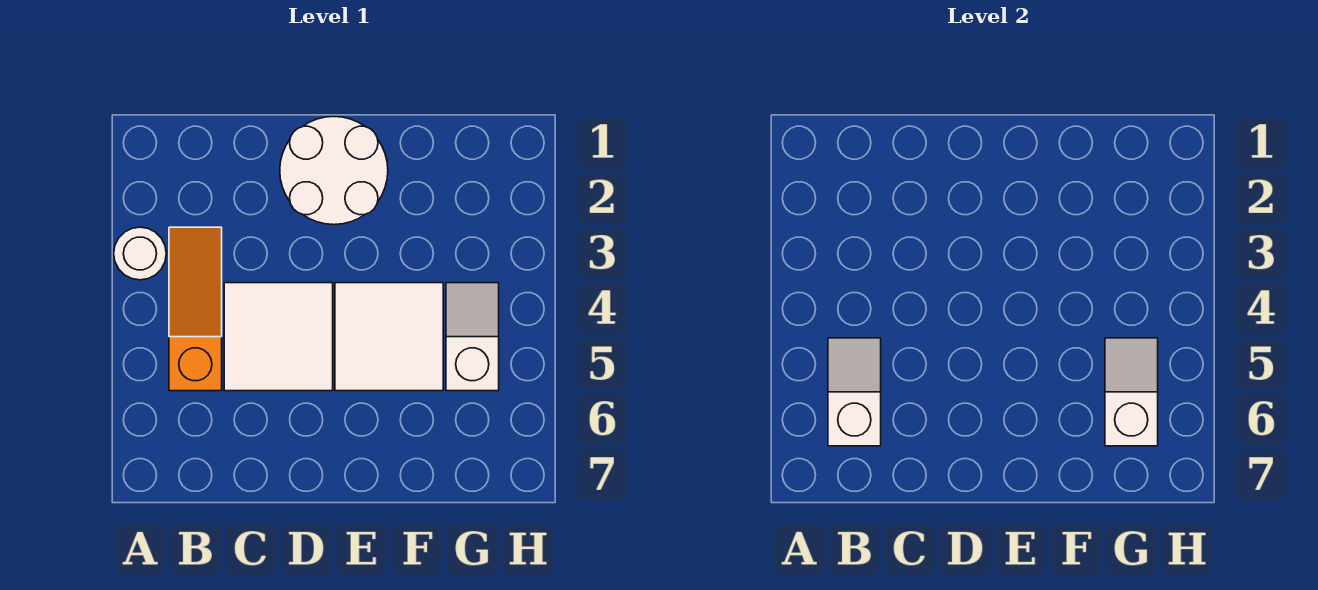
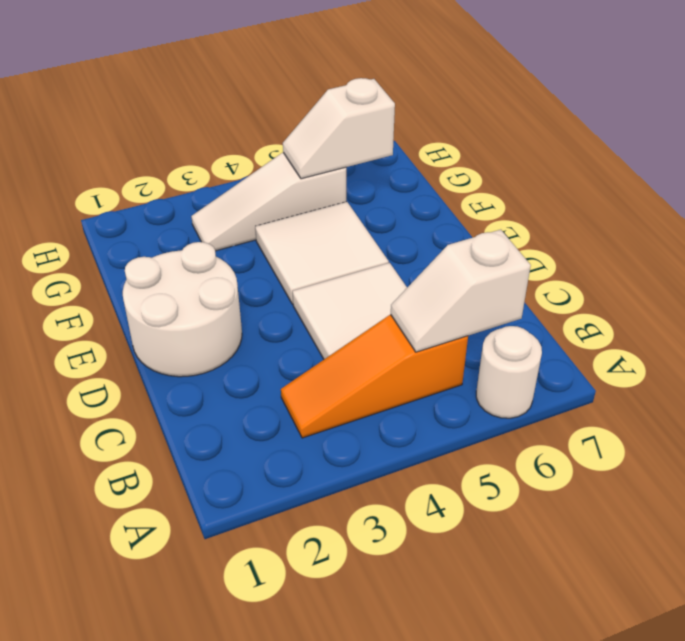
white 1x1 round brick [114,227,166,280] -> white 1x1 round brick moved to [476,326,542,418]
white 1x2 slope [446,283,499,391] -> white 1x3 slope [191,153,346,251]

